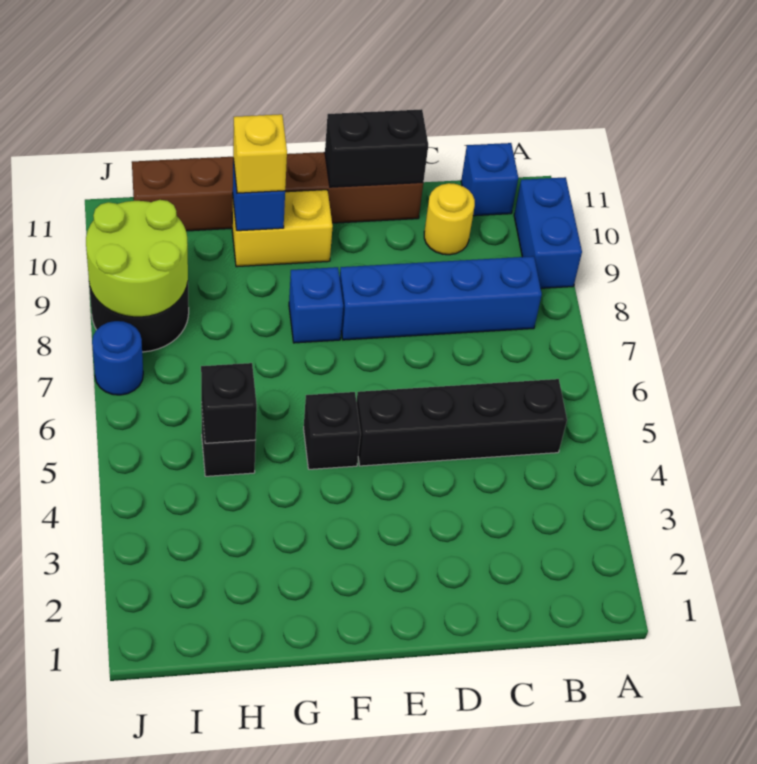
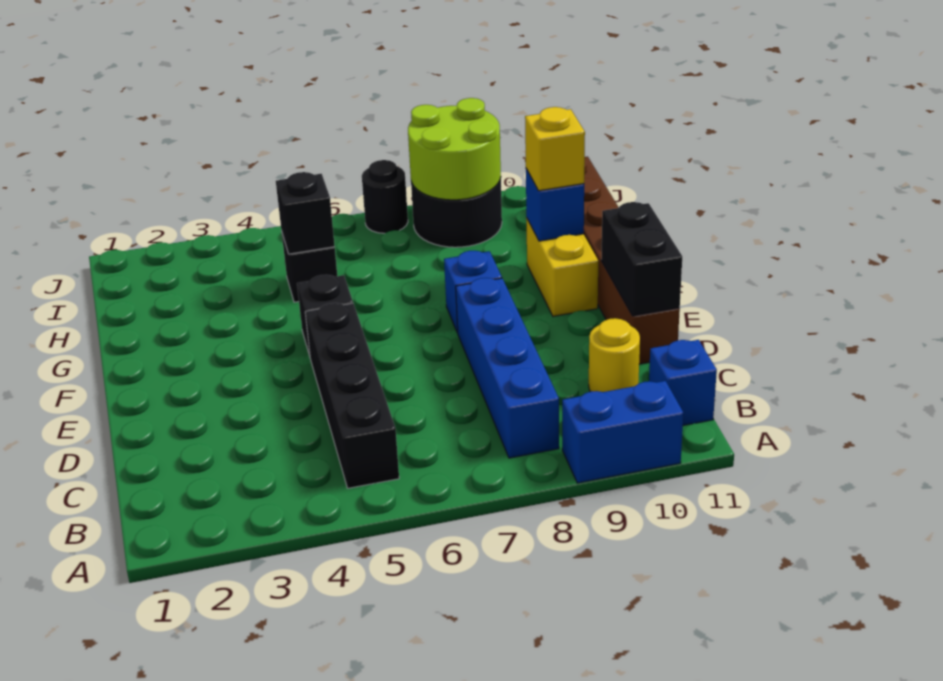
blue 1x1 round brick [92,321,143,395] -> black 1x1 round brick [362,160,408,233]

